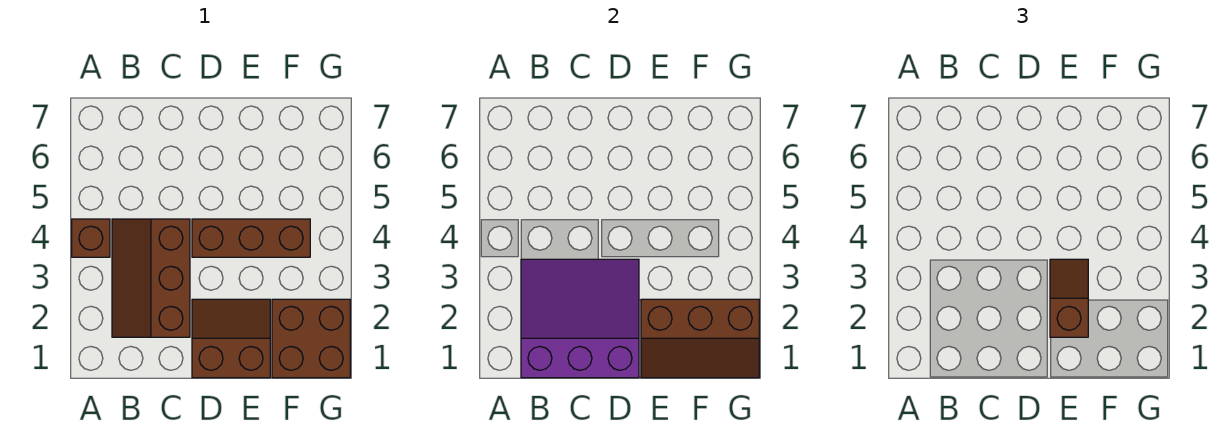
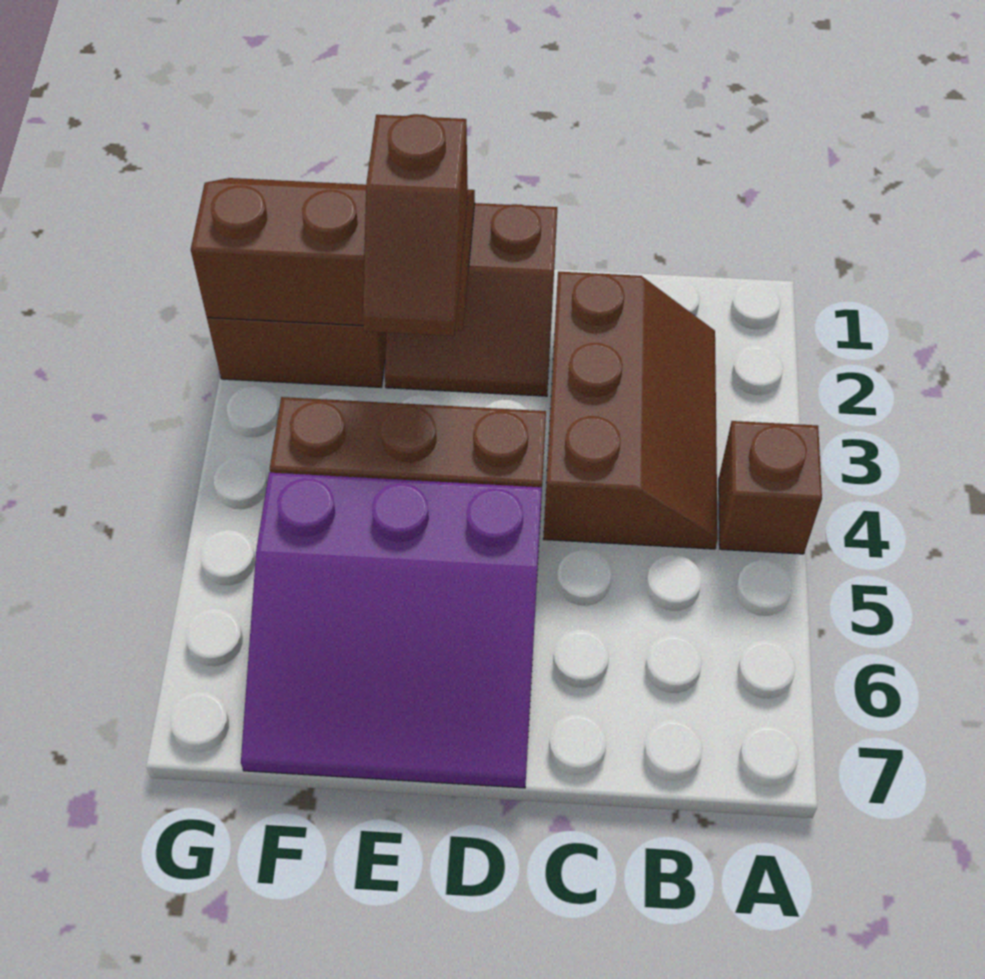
purple 3x3 slope [521,259,639,378] -> purple 3x3 slope moved to [241,473,542,788]

